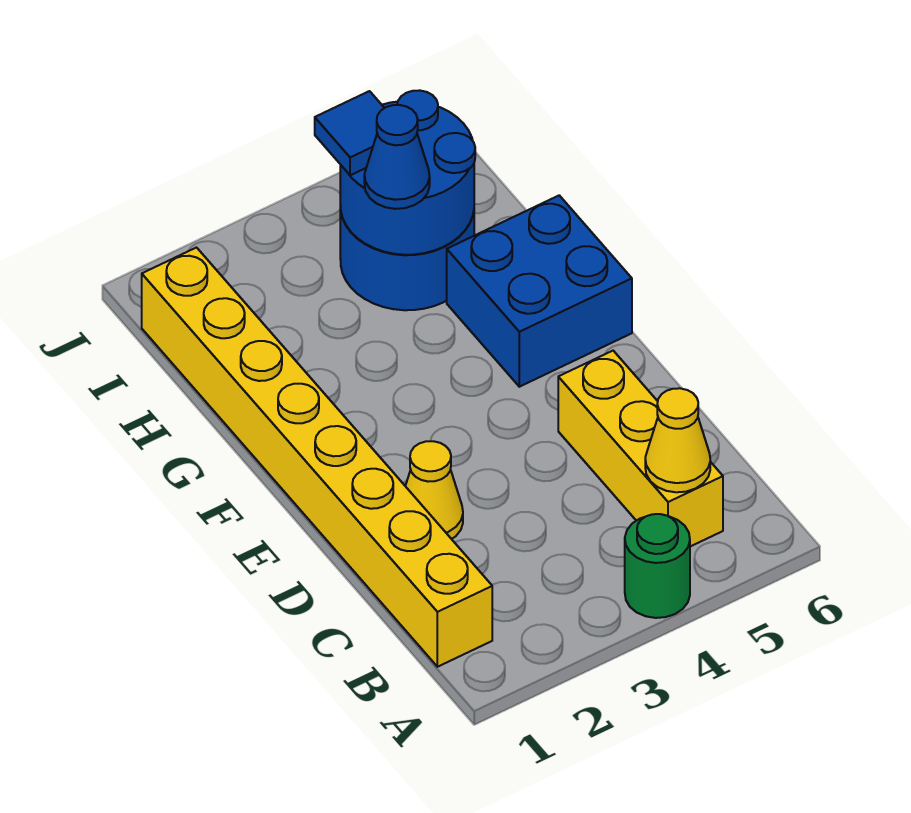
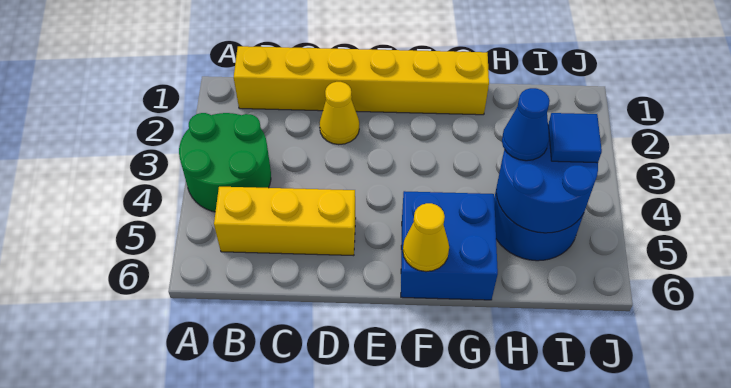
green 1x1 round brick [625,514,690,618] -> green 2x2 round brick [179,113,271,212]
yellow 1x8 brick [142,248,492,667] -> yellow 1x6 brick [234,46,489,115]
yellow 1x1 cone [645,388,710,492] -> yellow 1x1 cone moved to [403,203,449,272]

